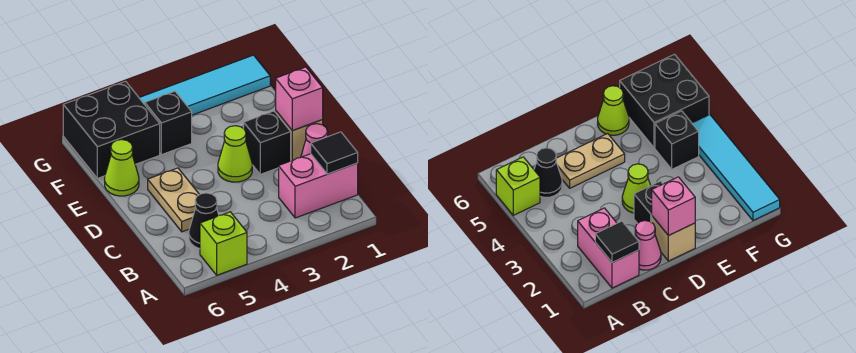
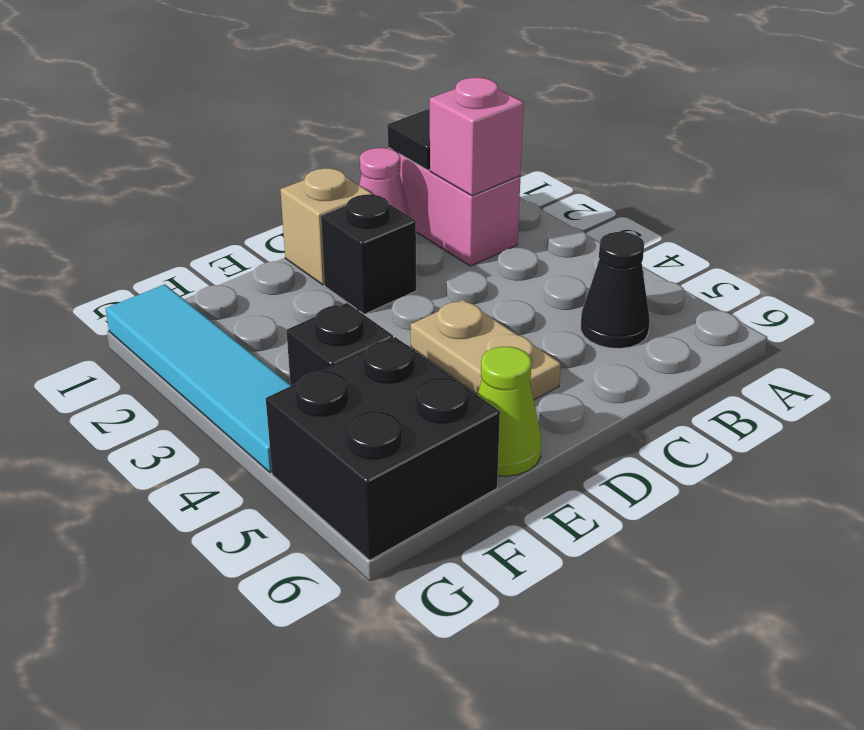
lime 1x1 brick [200,212,247,275] -> none
tan 1x2 plate [148,168,199,232] -> tan 1x2 plate turned to [411,300,561,400]
pink 1x1 brick [276,67,323,131] -> pink 1x1 brick moved to [430,78,524,196]
lime 1x1 cone [218,126,252,182] -> none

